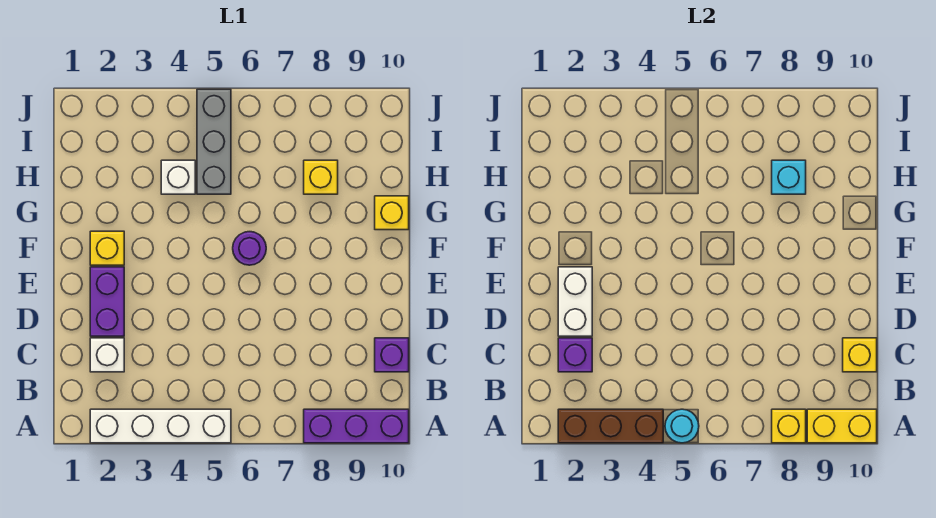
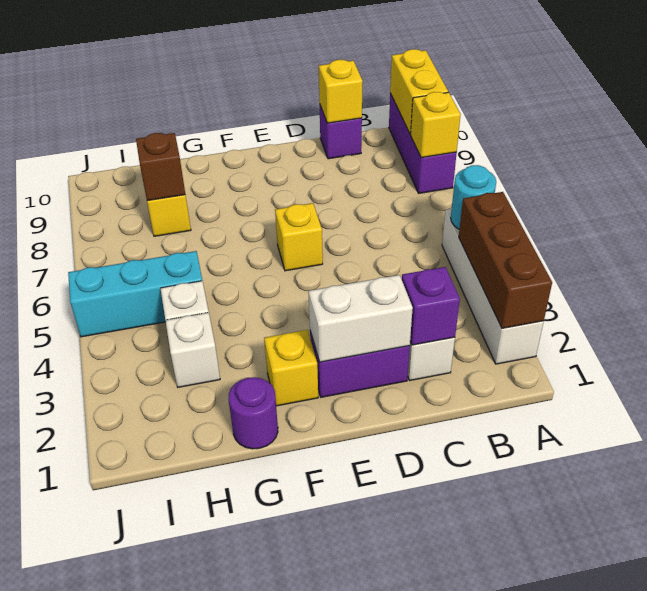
purple 1x1 round brick [233,232,266,265] -> purple 1x1 round brick moved to [229,377,278,449]
yellow 1x1 brick [375,196,409,230] -> yellow 1x1 brick moved to [275,203,323,271]
none -> white 1x1 brick [165,313,220,387]
grey 1x3 brick [197,89,231,194] -> cyan 1x3 brick [68,251,202,337]
cyan 1x1 brick [772,160,806,194] -> brown 1x1 brick [136,133,185,201]

